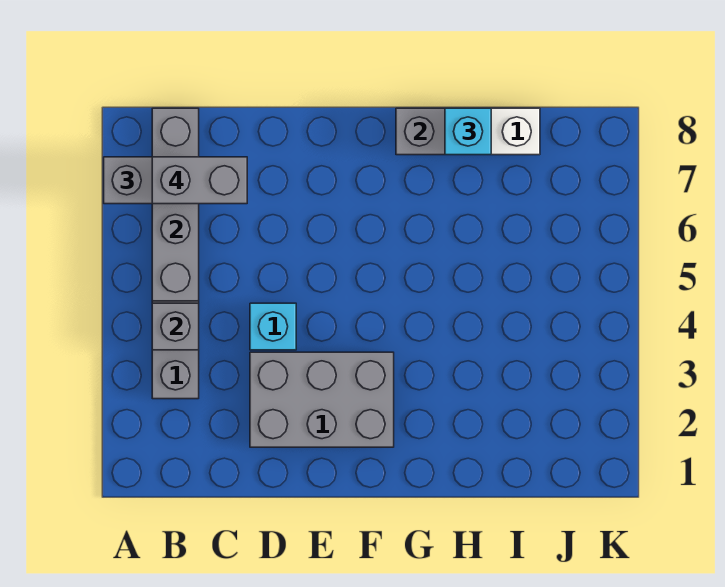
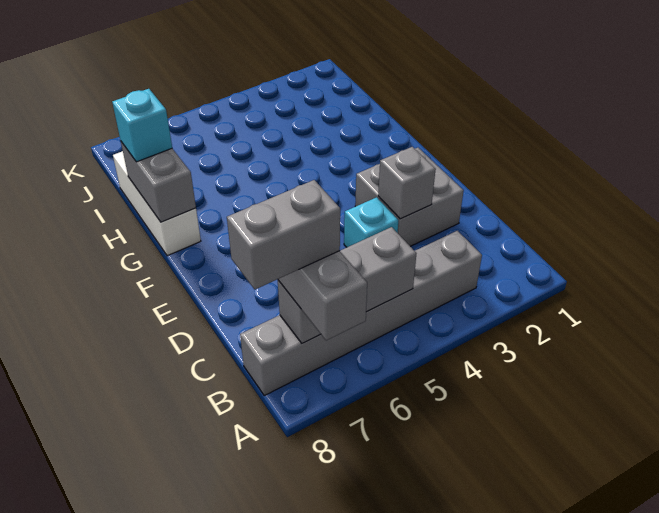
grey 1x1 brick [152,303,199,350] -> grey 1x1 brick moved to [378,147,436,219]
grey 1x2 brick [152,157,247,204] -> grey 1x2 brick turned to [227,180,340,289]
grey 2x3 brick [250,352,394,447] -> grey 2x2 brick [355,148,464,246]

